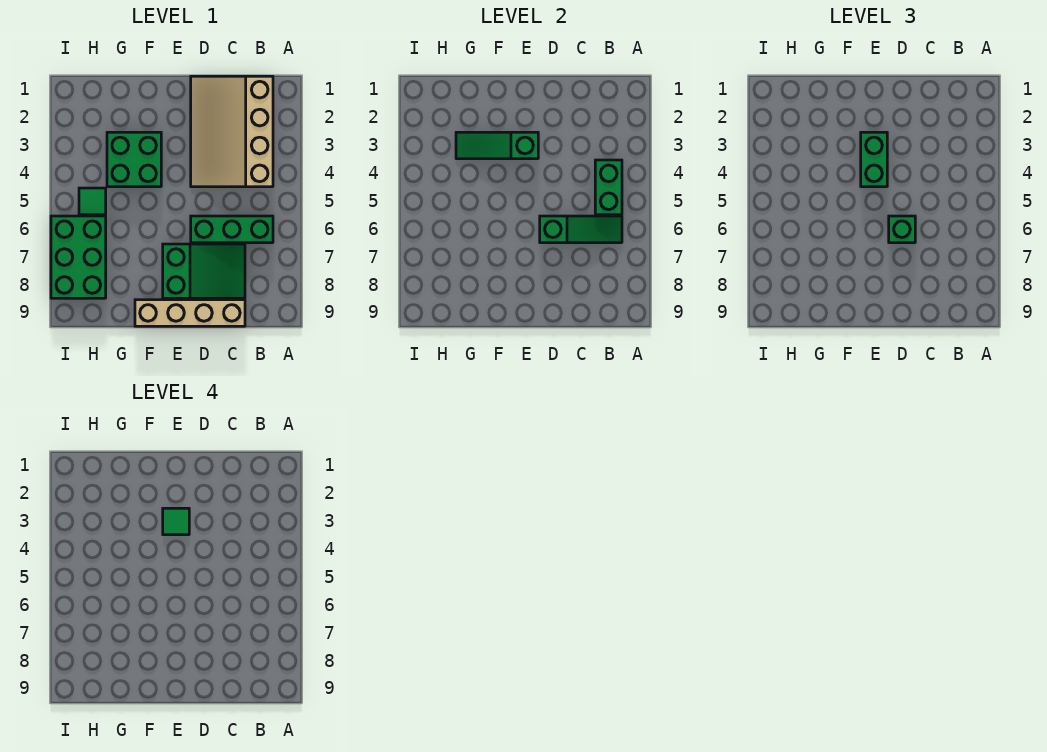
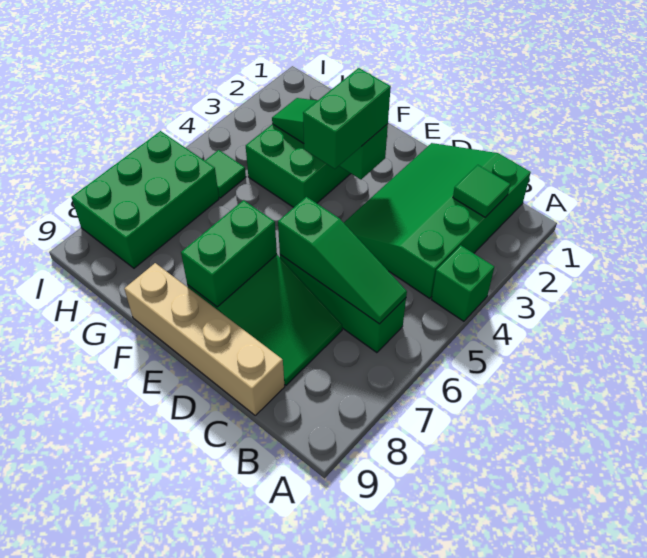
tan 3x4 slope [191,76,273,187] -> green 3x4 slope [344,143,531,299]
green 1x2 brick [595,160,622,215] -> green 1x2 brick moved to [181,200,277,307]
green 1x1 brick [889,216,915,243] -> green 1x1 brick moved to [431,245,494,321]
green 1x1 tile [163,508,189,535] -> green 1x1 tile moved to [453,165,510,217]

